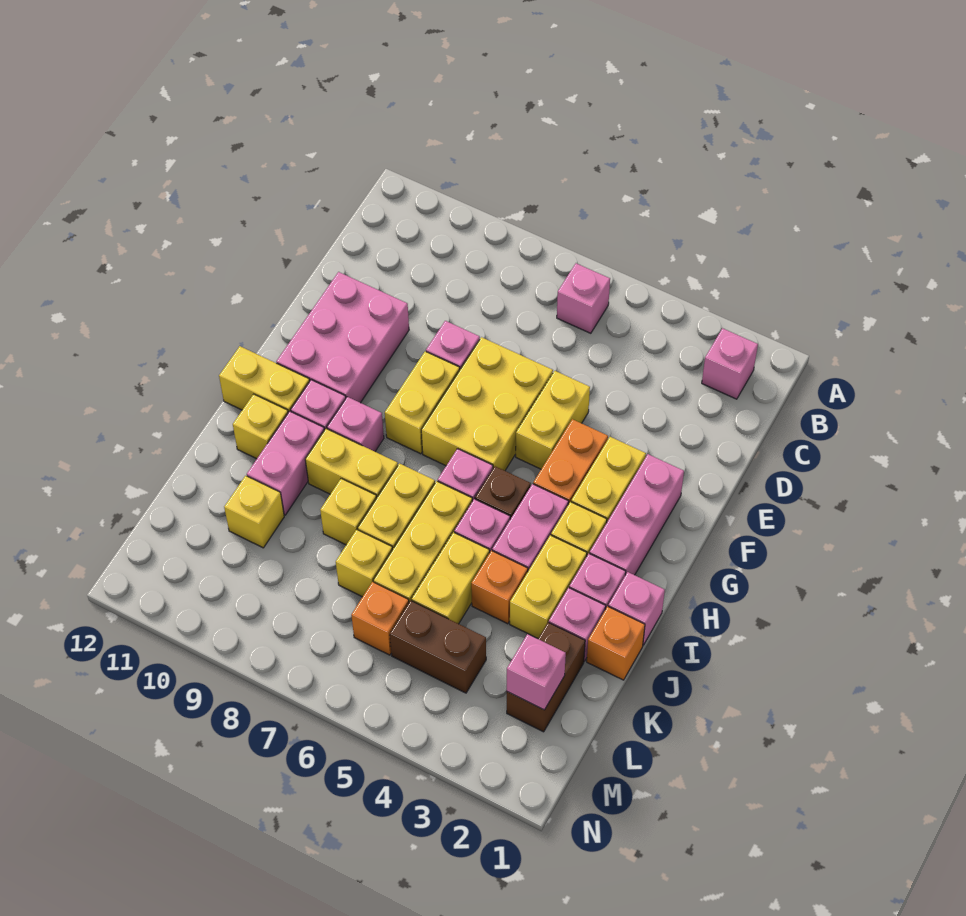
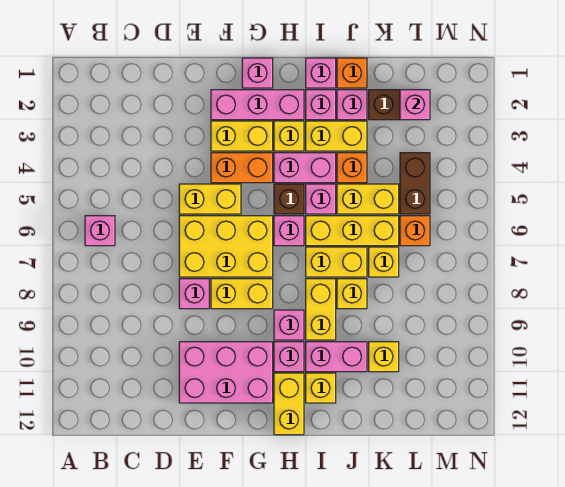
pink 1x1 brick [702,328,758,399] -> pink 1x1 brick moved to [242,58,273,88]

